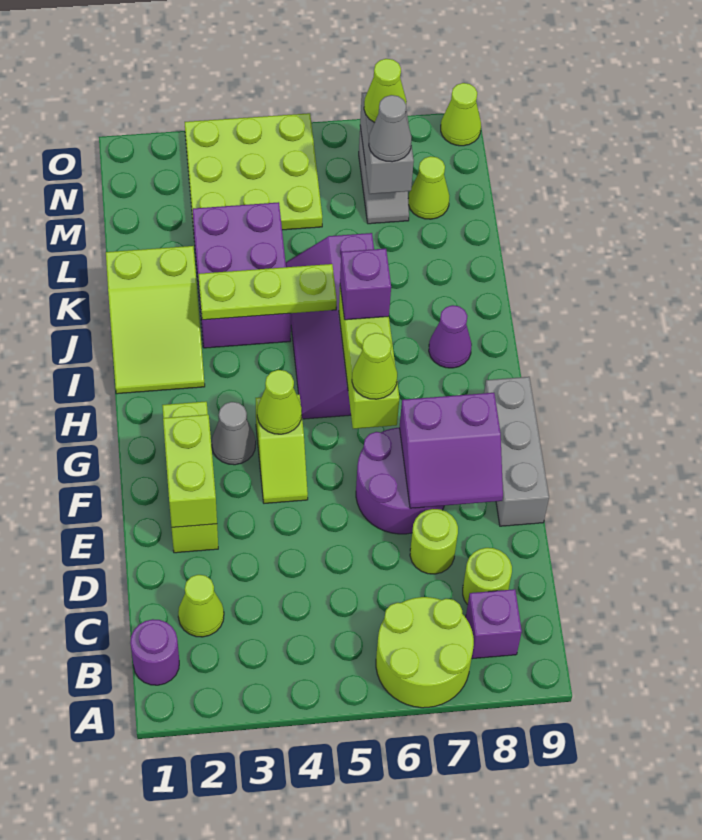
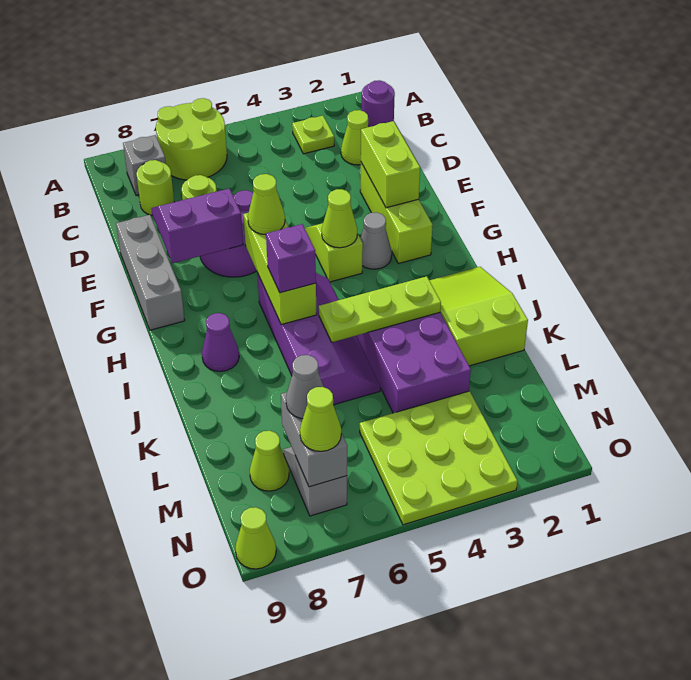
none -> lime 1x1 plate [292,116,334,154]
purple 1x1 brick [466,589,522,659] -> grey 1x1 brick [123,135,166,195]

